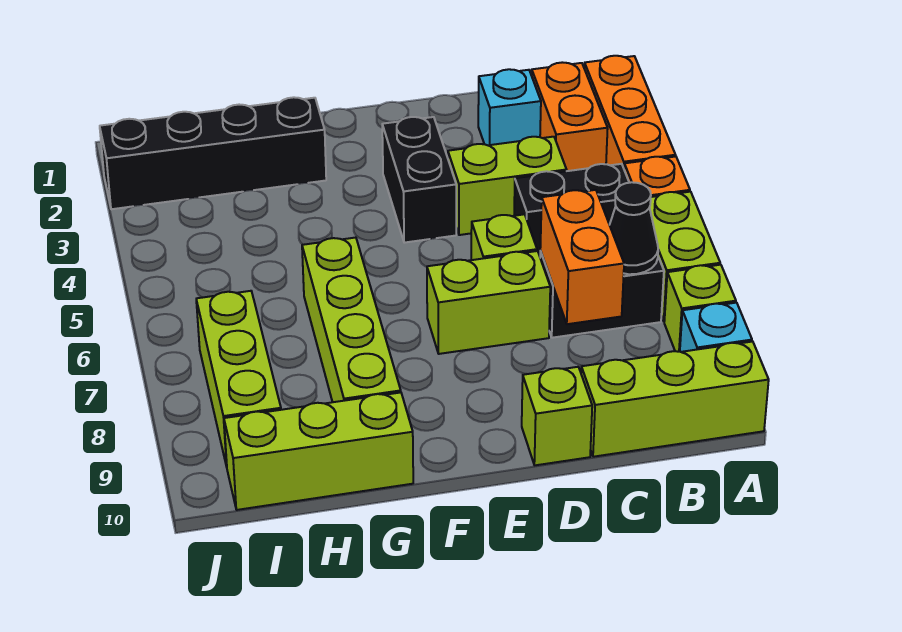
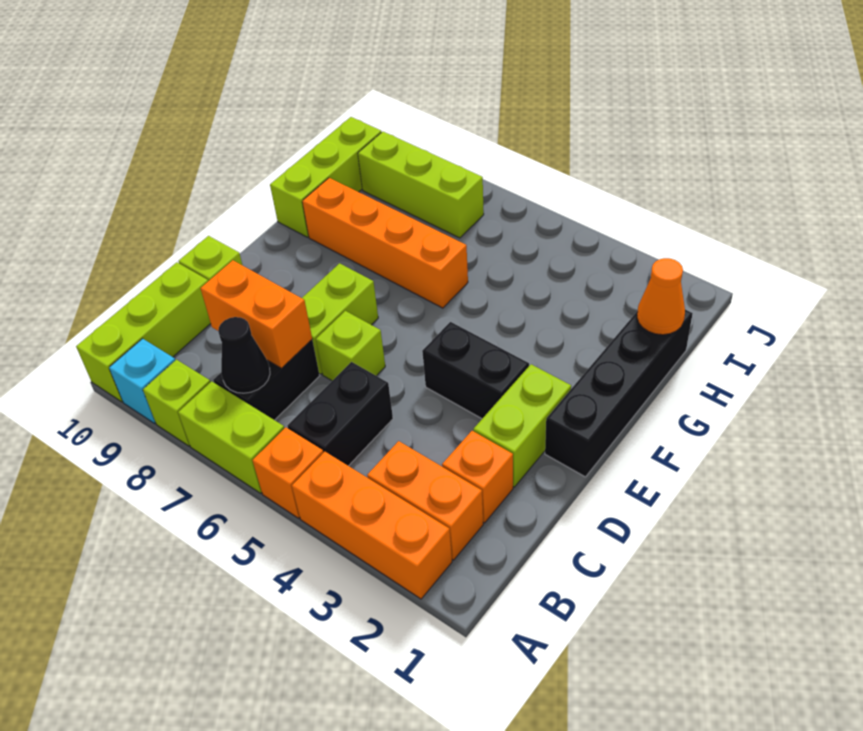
cyan 1x1 brick [478,69,541,145] -> orange 1x1 brick [442,431,513,523]
lime 1x2 brick [448,137,566,235] -> lime 1x2 brick moved to [473,364,571,487]
black 1x4 brick [100,97,326,209] -> black 1x4 brick moved to [545,310,693,477]
lime 1x4 brick [302,238,401,402] -> orange 1x4 brick [302,178,468,308]
none -> orange 1x1 cone [637,258,685,335]

